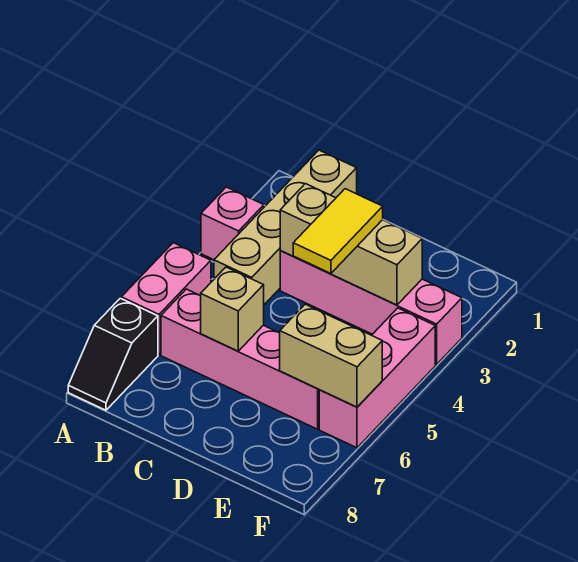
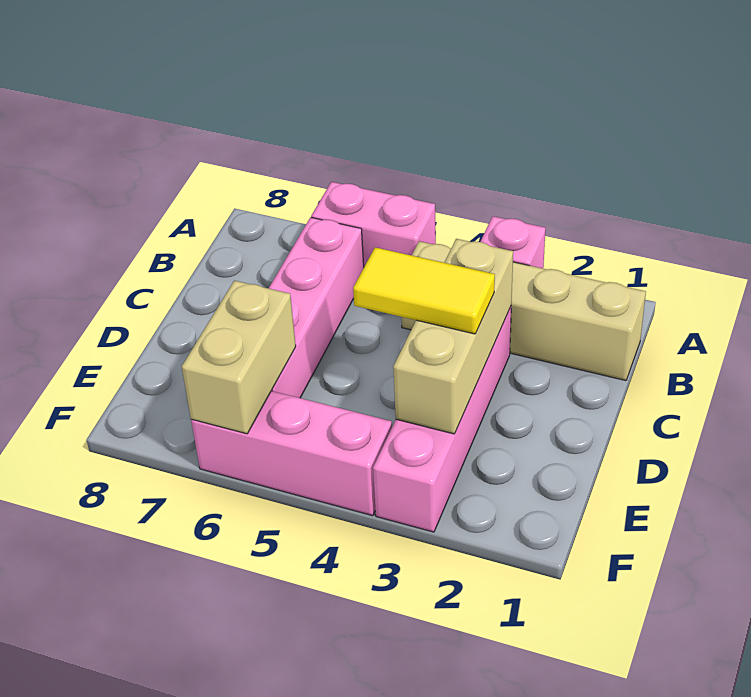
black 1x2 slope [68,298,158,410] -> none
tan 1x1 brick [201,267,264,351] -> none

